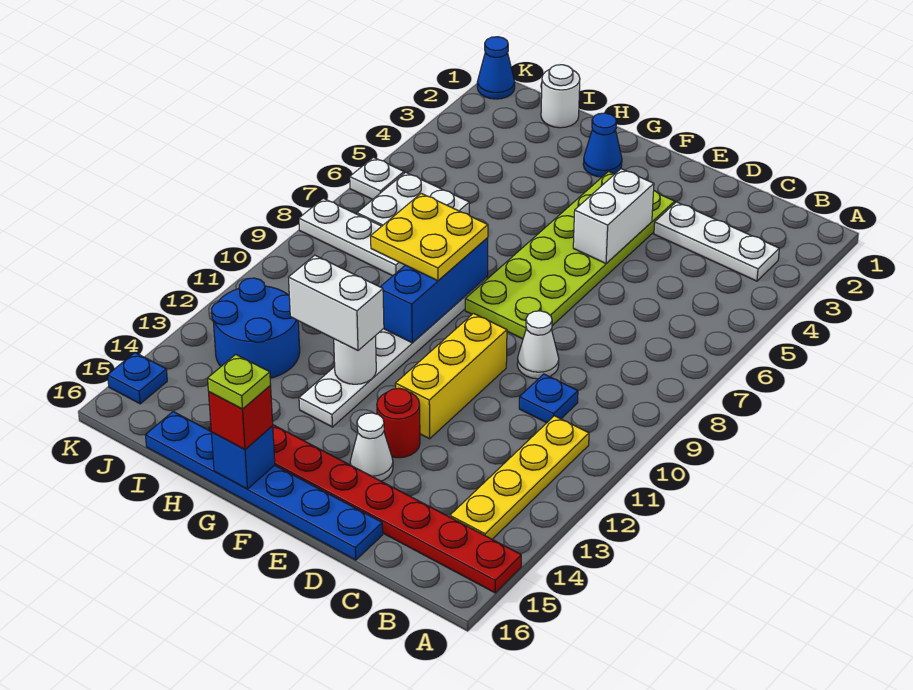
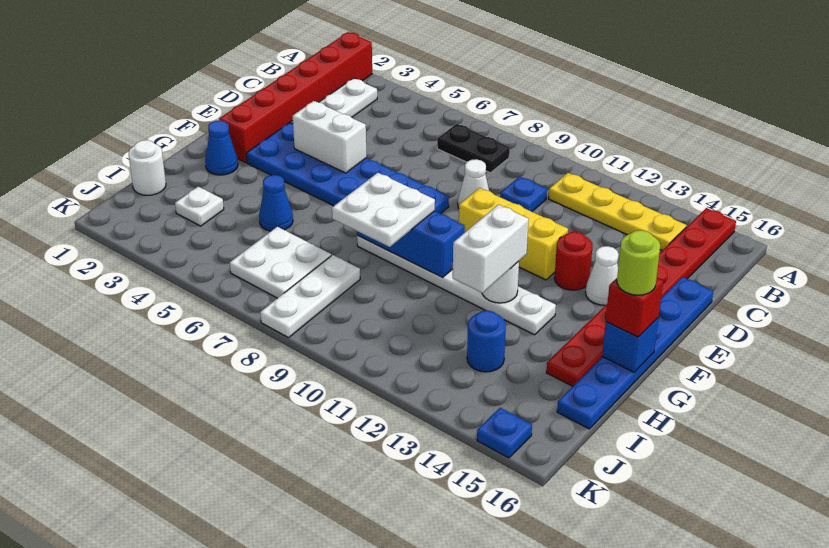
none -> red 1x6 brick [219,32,372,163]
none -> black 1x2 plate [437,124,510,173]
lime 2x6 plate [465,171,675,339] -> blue 2x6 plate [246,123,449,214]
yellow 2x2 plate [371,193,488,281] -> white 2x2 plate [332,173,435,247]
lime 1x1 plate [208,354,271,409] -> lime 1x1 round brick [617,230,660,295]
blue 2x2 round brick [211,278,300,378] -> blue 1x1 round brick [467,311,506,372]
blue 1x1 cone [477,37,515,99] -> blue 1x1 cone moved to [259,175,293,231]
white 1x1 plate [350,157,404,199] -> white 1x1 plate moved to [175,187,224,226]

